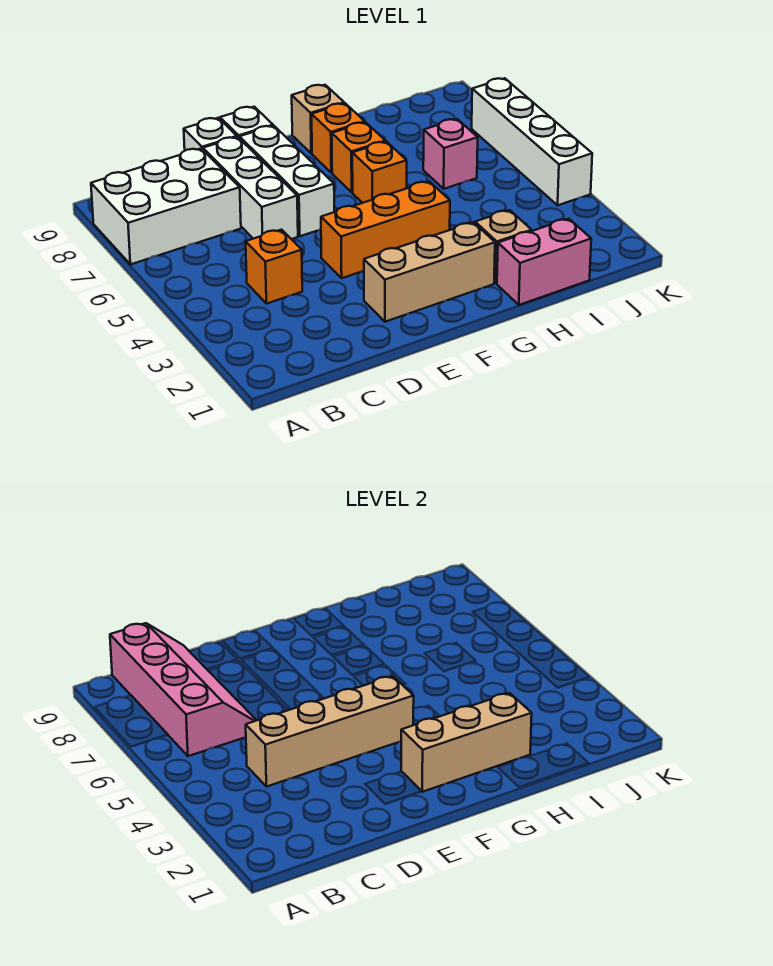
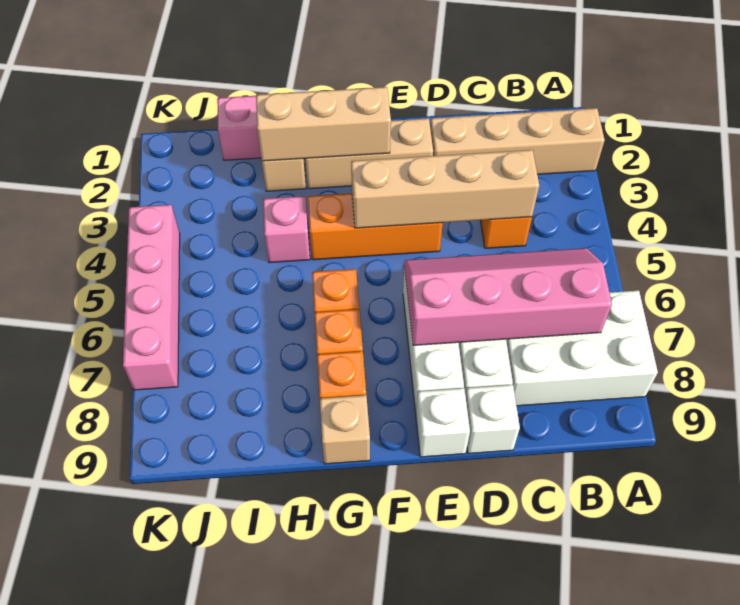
none -> tan 1x4 brick [430,108,605,174]
pink 2x4 slope [110,623,257,756] -> pink 2x4 slope turned to [404,248,612,345]
pink 1x1 brick [423,119,478,189] -> pink 1x1 brick moved to [263,196,310,263]
white 1x4 brick [472,78,592,205] -> pink 1x4 brick [123,205,180,390]

